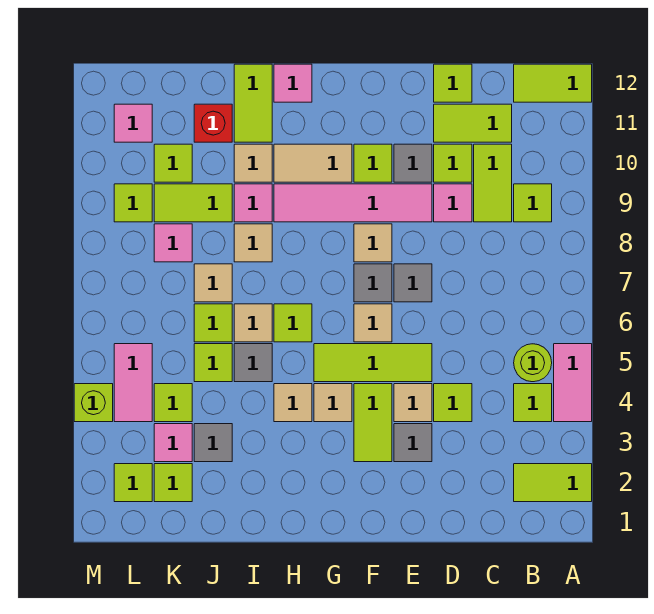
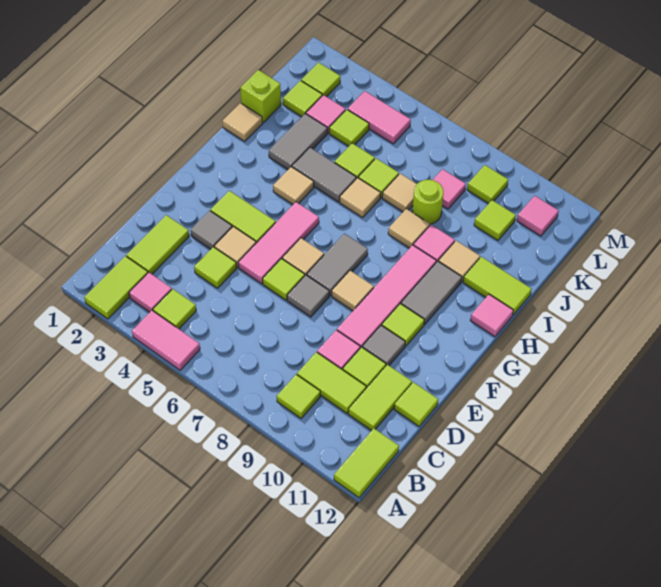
none -> pink 1x1 tile [129,272,172,312]
lime 1x1 round brick [514,344,552,382] -> lime 1x1 round brick moved to [412,180,443,224]
lime 1x3 tile [314,344,432,382] -> pink 1x3 tile [238,202,319,284]
grey 1x1 tile [354,264,392,302] -> grey 1x2 tile [307,233,368,295]
tan 1x1 tile [314,384,352,422] -> tan 1x1 tile moved to [222,103,263,141]
tan 1x2 tile [274,144,352,182] -> grey 1x2 tile [401,261,462,324]
lime 1x1 tile [274,304,312,342] -> lime 1x1 tile moved to [263,259,305,300]
grey 1x1 tile [234,344,272,382] -> grey 1x2 tile [292,148,356,202]
grey 1x1 tile [194,424,232,462] -> grey 1x2 tile [269,114,327,169]
lime 1x2 tile [154,184,232,222] -> lime 1x2 tile moved to [126,215,189,274]
red 1x1 brick [194,104,232,142] -> none
lime 1x1 brick [74,384,113,422] -> lime 1x1 brick moved to [240,70,281,123]

